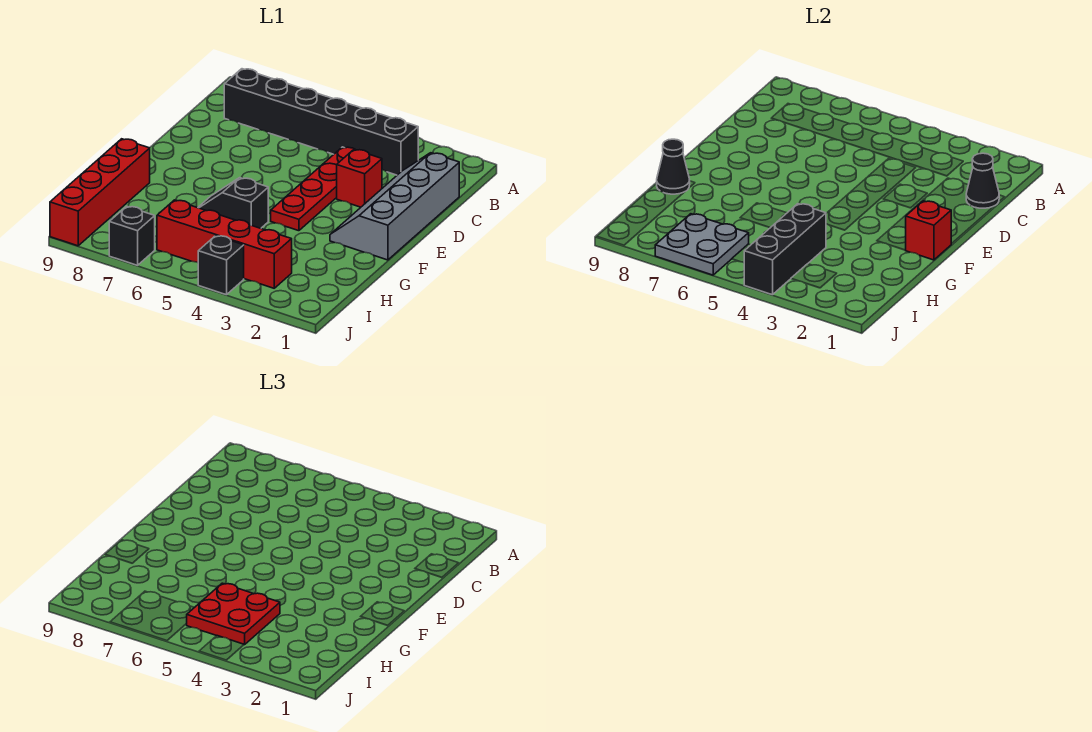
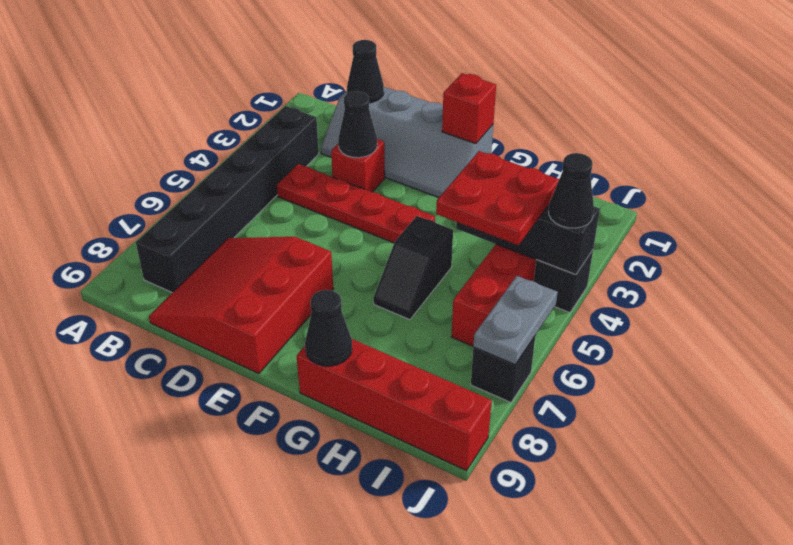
none -> red 3x3 slope [149,237,333,374]
none -> black 1x1 cone [338,91,377,158]
grey 2x2 plate [655,214,749,275] -> grey 1x2 plate [473,276,558,365]
none -> black 1x1 cone [549,153,594,228]

